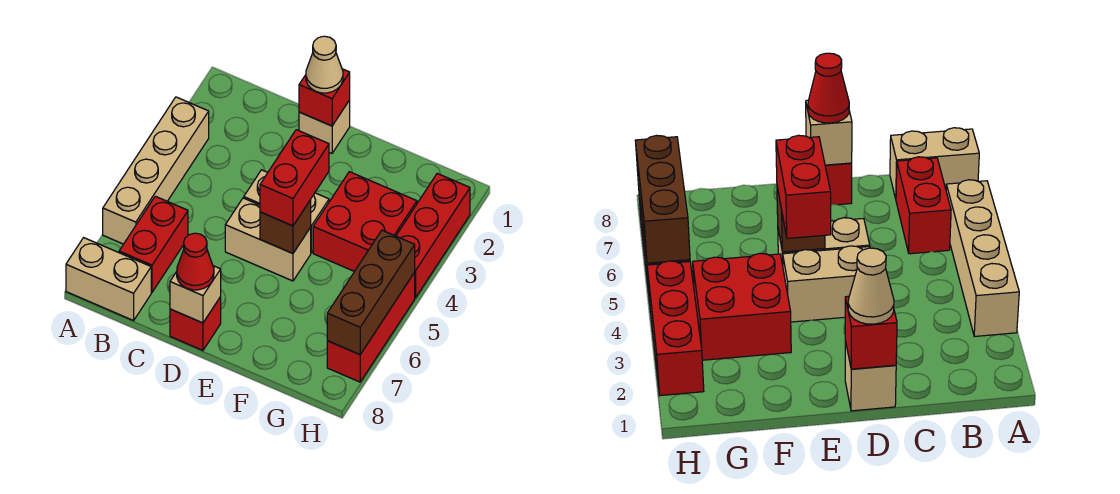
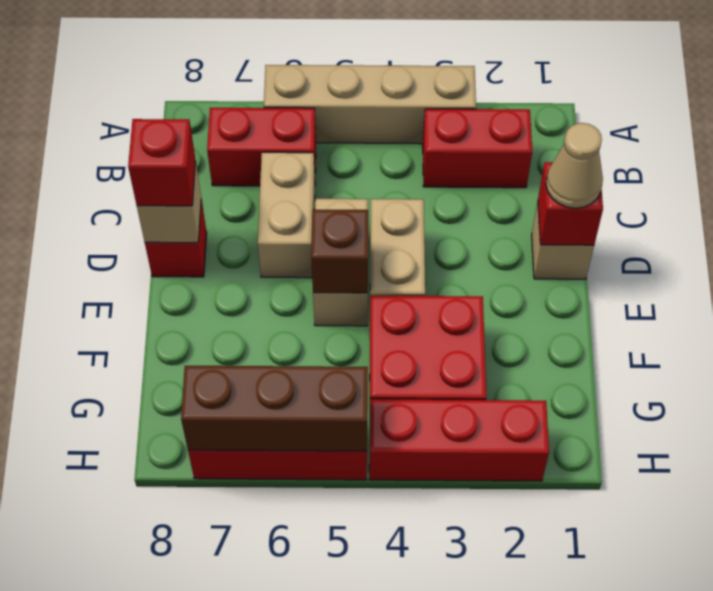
tan 1x2 brick [66,238,151,321] -> tan 1x2 brick moved to [258,152,315,278]
red 1x1 cone [177,233,214,290] -> red 1x1 brick [128,119,196,206]
red 1x2 brick [260,130,329,226] -> red 1x2 brick moved to [423,109,532,188]

